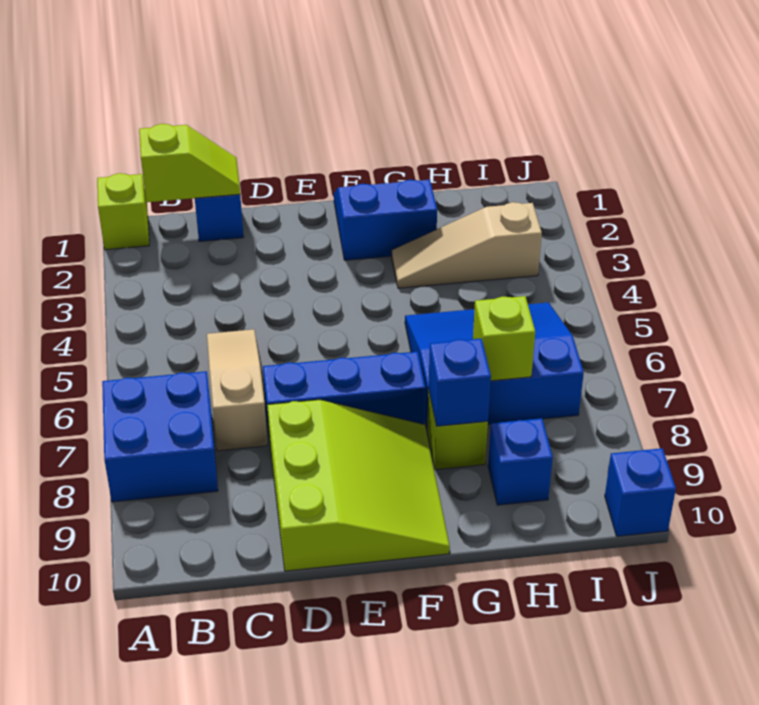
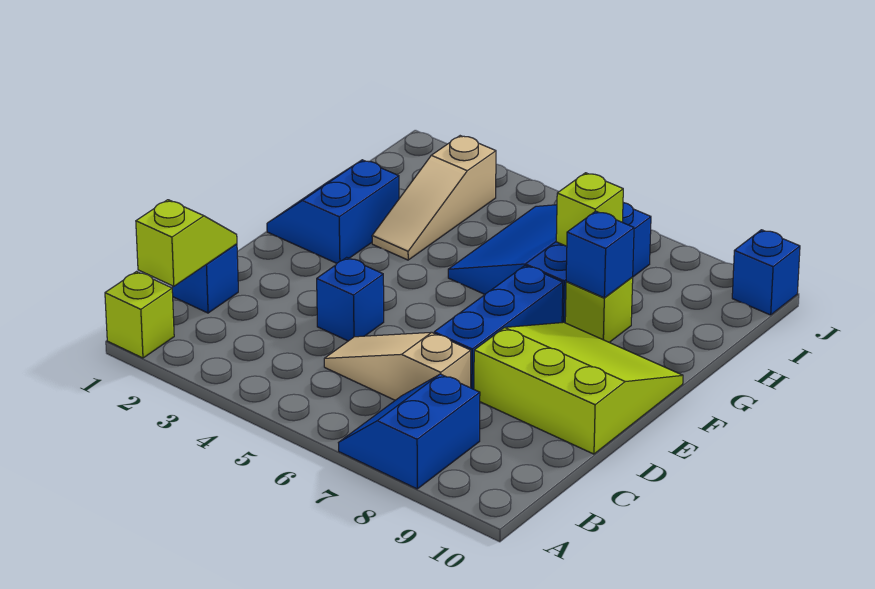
blue 2x2 brick [102,371,218,502] -> blue 2x2 slope [339,374,480,489]
blue 1x1 brick [488,418,553,505] -> blue 1x1 brick moved to [317,257,384,341]

